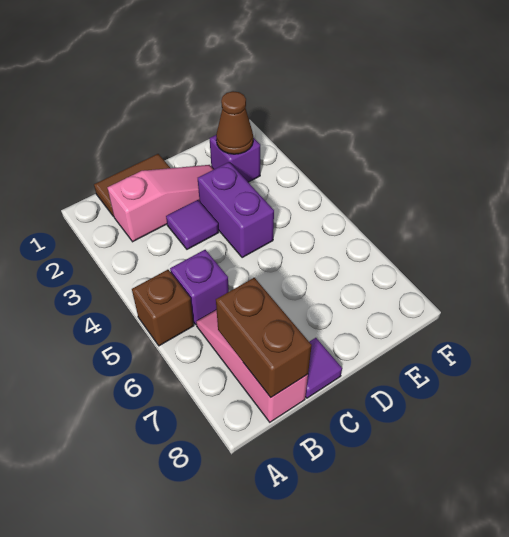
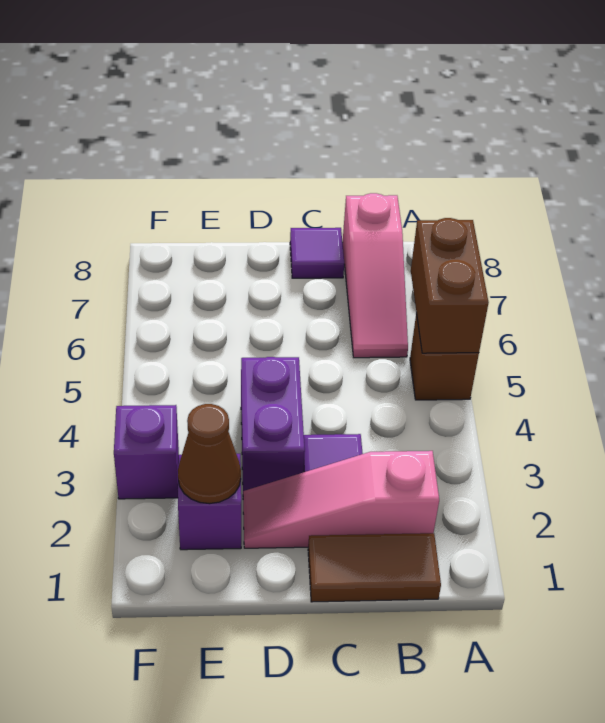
purple 1x1 brick [170,250,229,324] -> purple 1x1 brick moved to [114,405,179,499]
brown 1x2 brick [216,278,312,397] -> brown 1x2 brick moved to [411,218,489,353]

